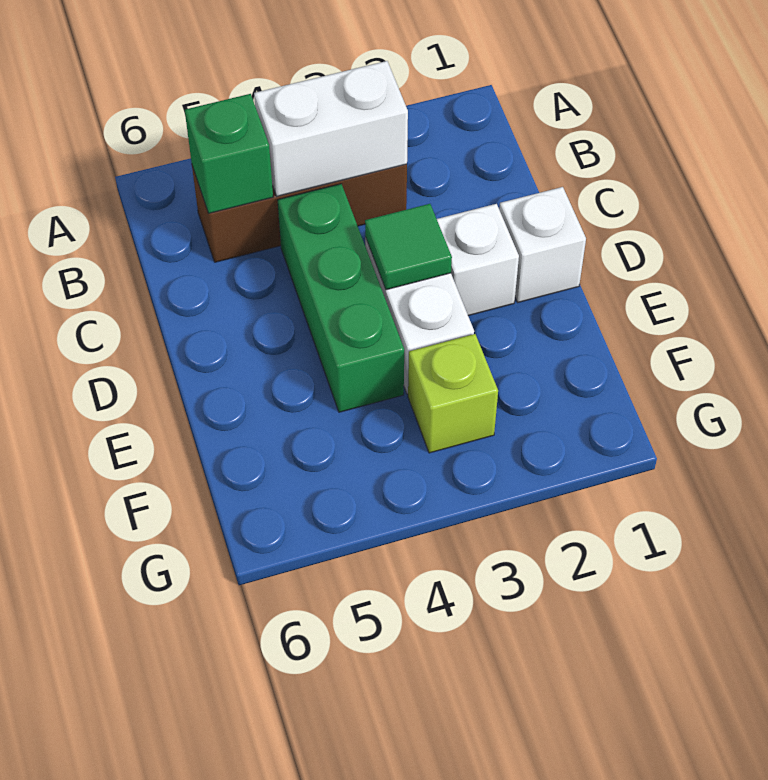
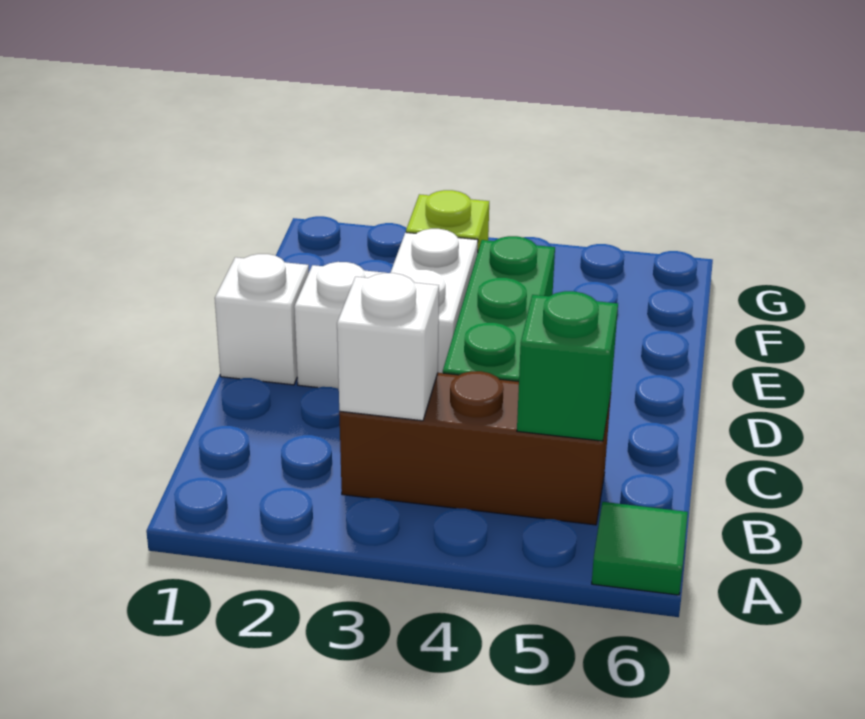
white 1x2 brick [254,61,408,196] -> white 1x1 brick [337,273,439,421]
green 1x1 tile [365,204,452,290] -> green 1x1 tile moved to [592,502,688,595]

